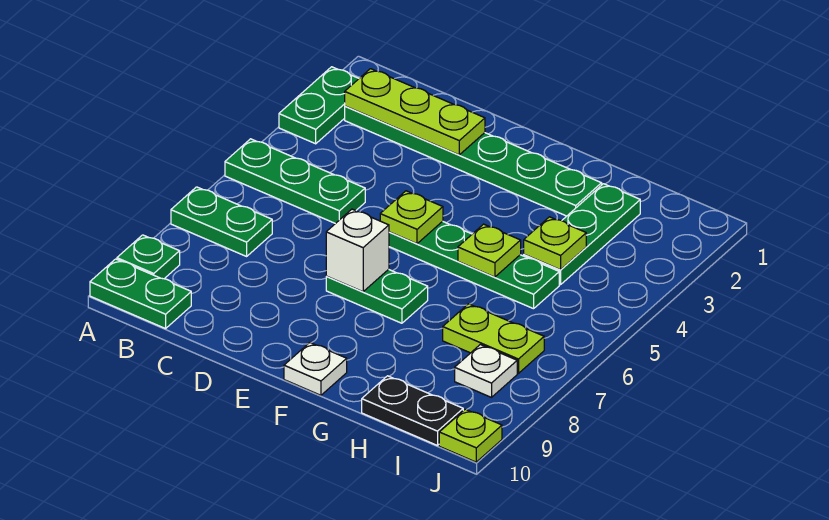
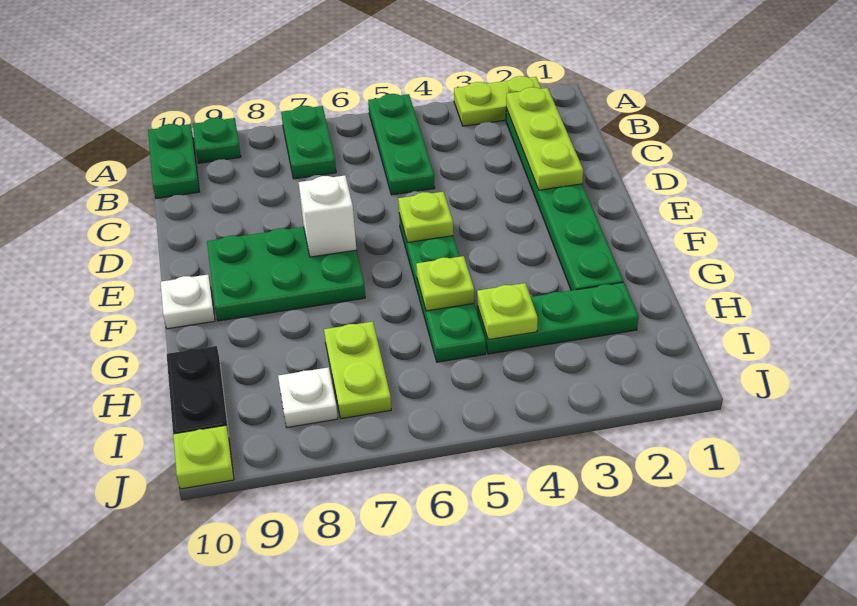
green 1x2 plate [279,67,359,144] -> lime 1x2 plate [454,76,541,126]
green 1x2 plate [326,269,428,323] -> green 2x3 plate [207,227,365,321]

